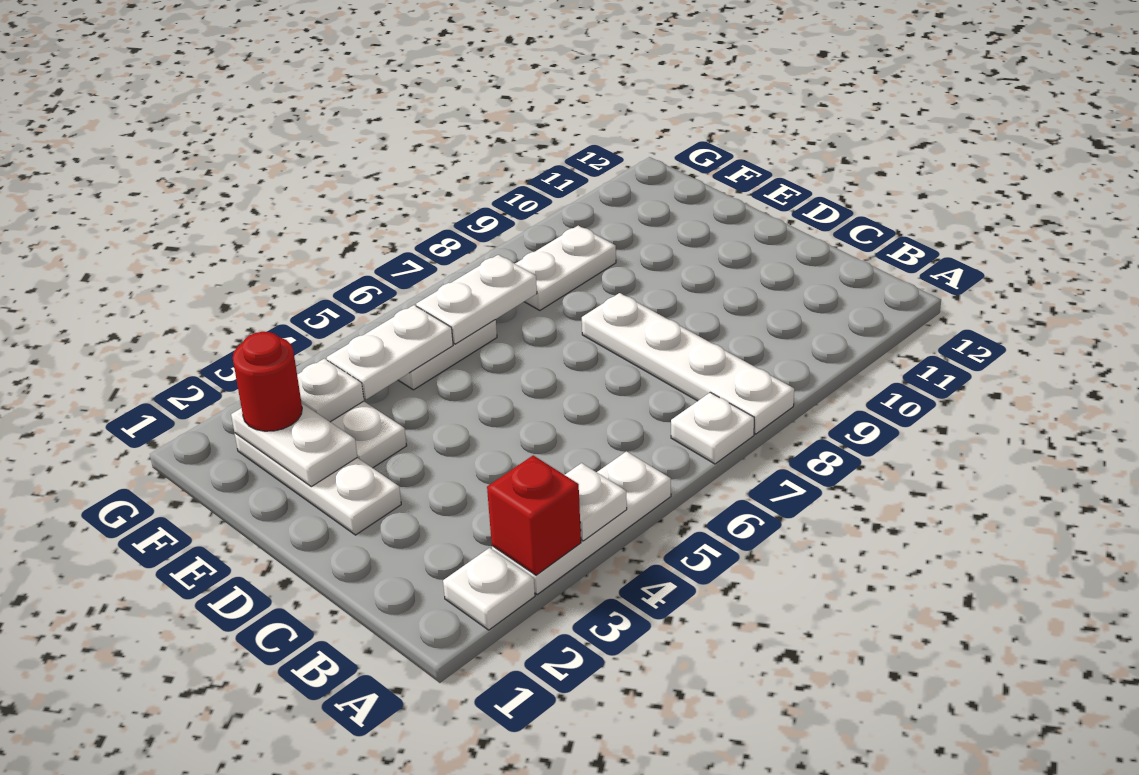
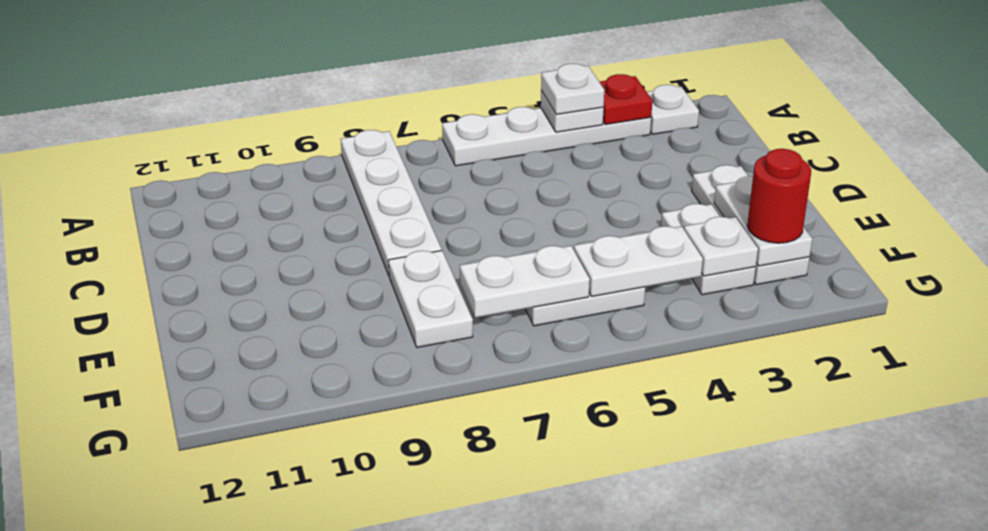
white 1x3 plate [492,451,671,594] -> white 1x4 plate [442,107,651,166]
red 1x1 brick [487,455,581,575] -> red 1x1 plate [600,74,653,125]
white 1x1 plate [671,392,754,464] -> white 1x1 plate moved to [541,63,604,114]
white 1x2 plate [515,226,616,310] -> white 1x2 plate turned to [388,251,473,348]

